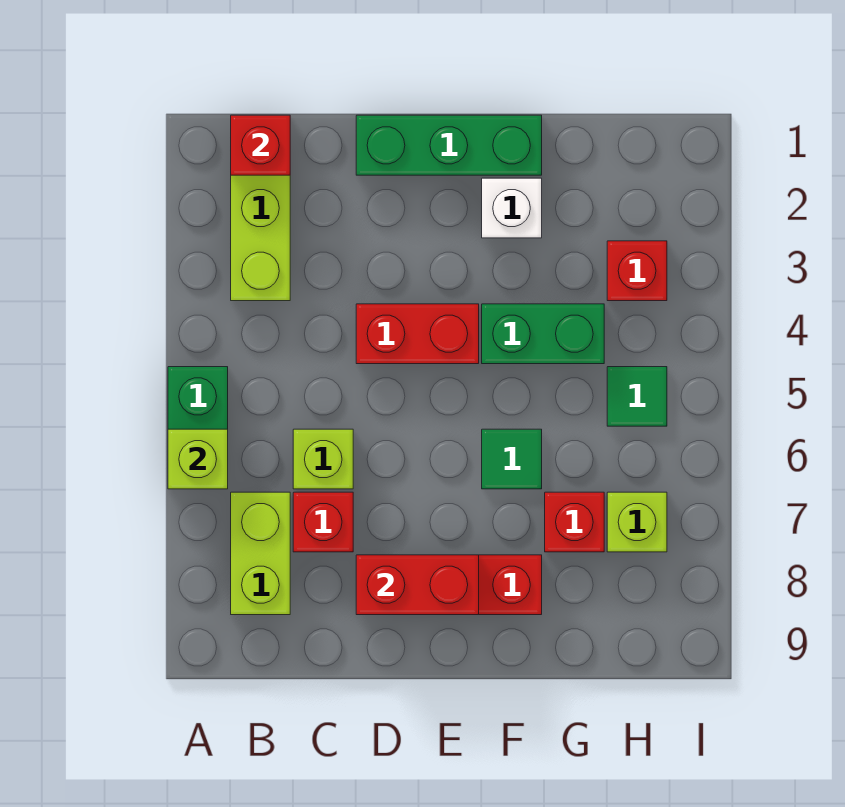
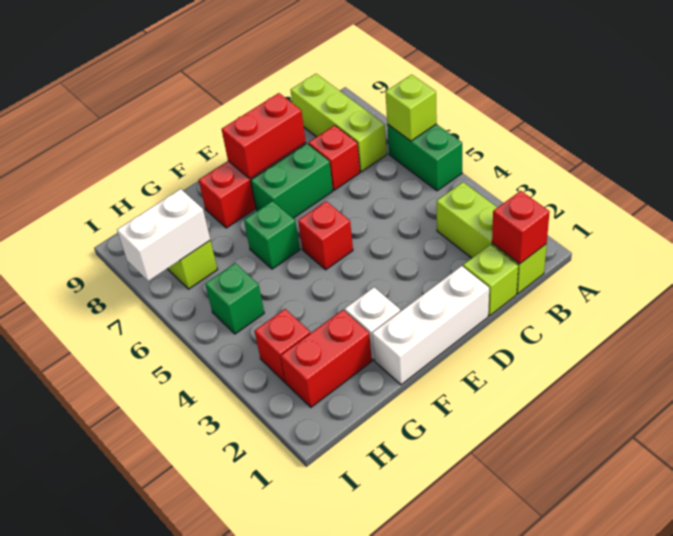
lime 1x2 brick [231,492,290,615] -> lime 1x3 brick [291,74,387,172]
lime 1x1 brick [293,429,353,489] -> lime 1x1 brick moved to [463,244,518,316]
green 1x3 brick [356,115,542,175] -> white 1x3 brick [372,266,489,385]
red 1x2 brick [356,304,479,364] -> red 1x2 brick moved to [281,310,372,407]
green 1x2 brick [482,304,604,364] -> green 1x2 brick moved to [251,144,333,218]
green 1x1 tile [482,429,542,489] -> green 1x1 brick [244,201,300,269]
red 1x1 brick [545,492,604,552] -> red 1x1 brick moved to [298,201,353,270]
green 1x1 tile [607,367,667,426] -> green 1x1 brick [205,263,264,334]
none -> white 1x2 brick [117,189,210,281]

